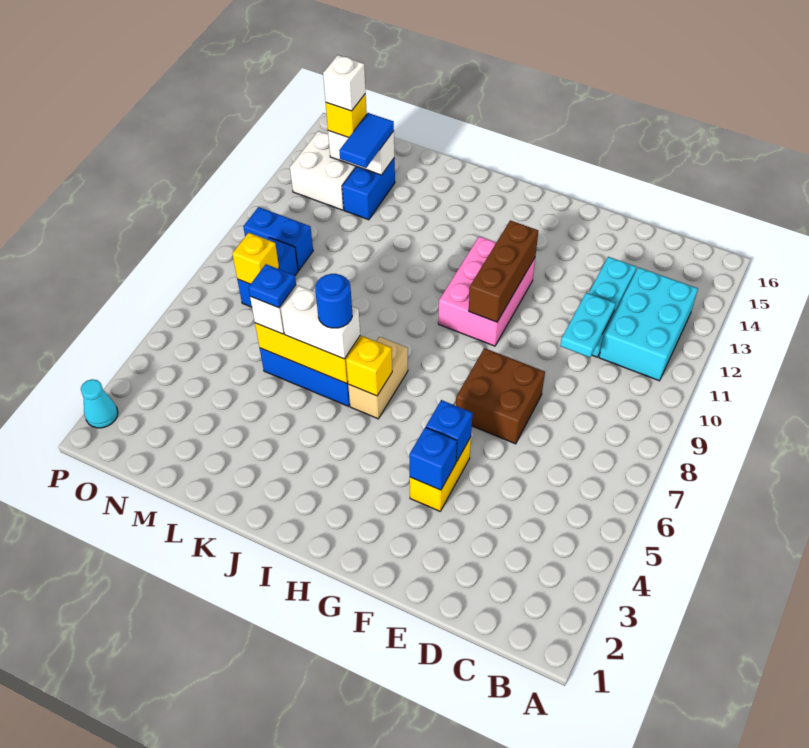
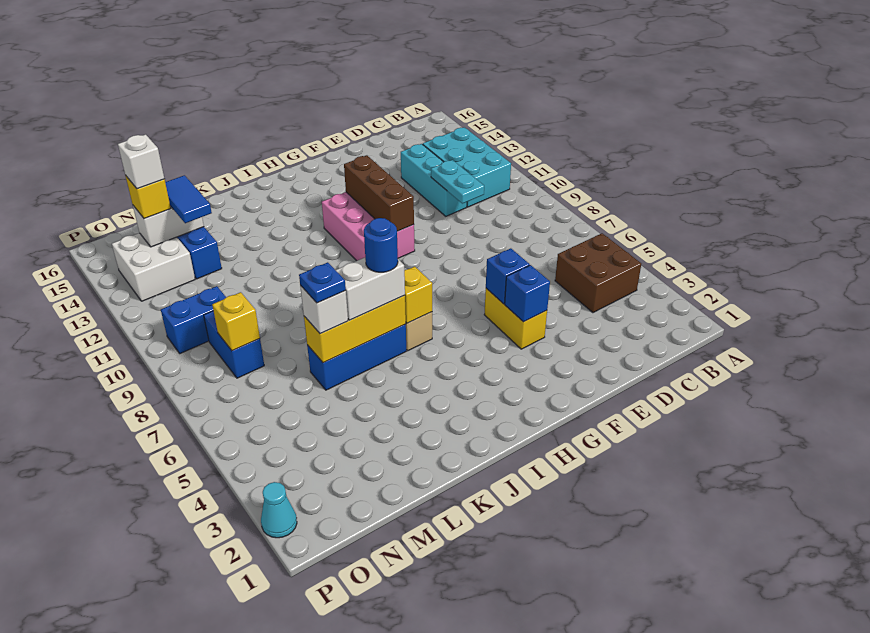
brown 2x2 brick [456,348,545,444] -> brown 2x2 brick moved to [555,233,641,313]

